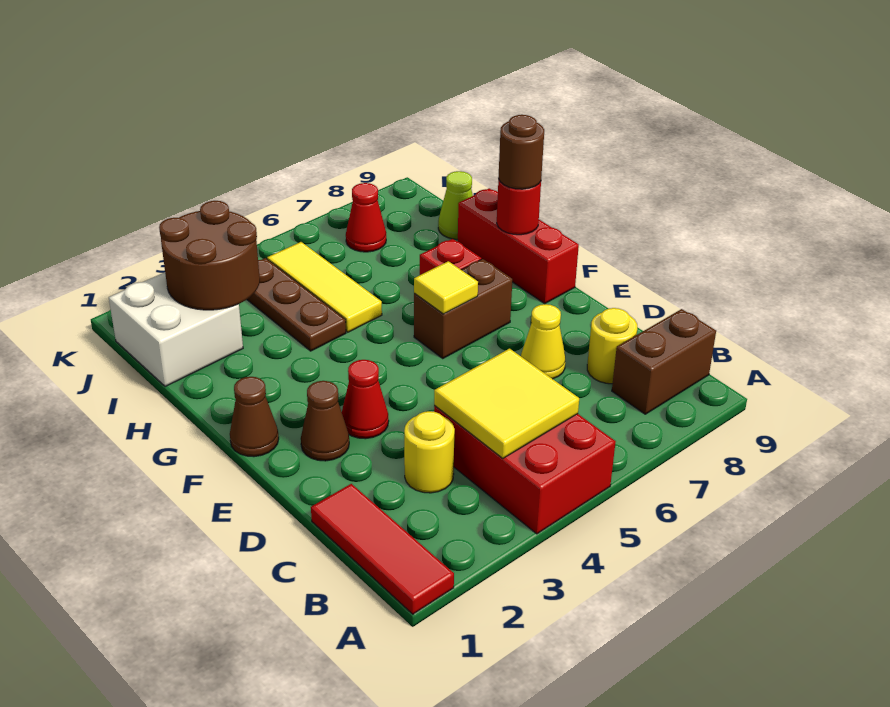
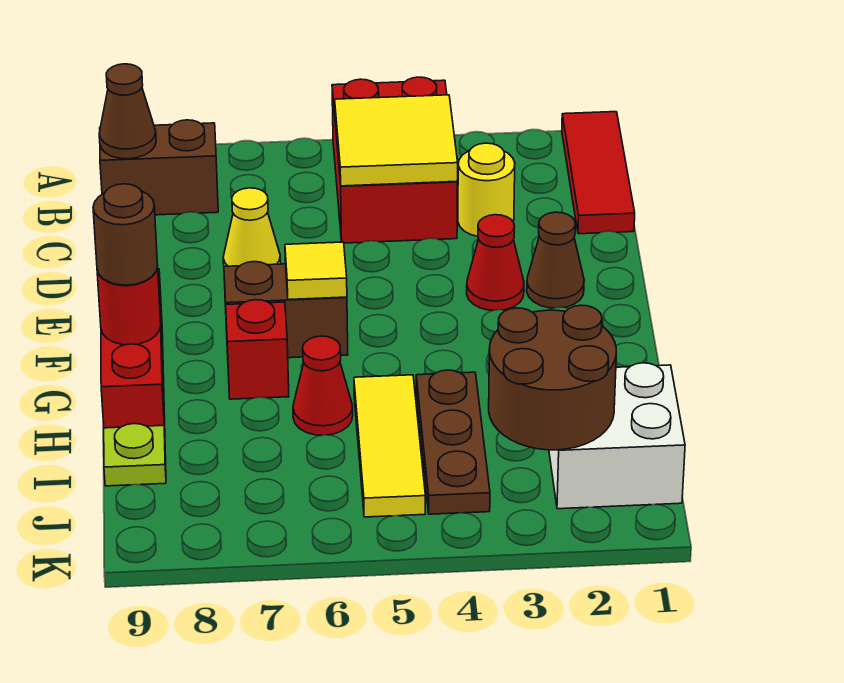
yellow 1x1 round brick [587,308,637,384] -> none
brown 1x1 cone [230,377,279,457] -> brown 1x1 cone moved to [99,64,156,159]
lime 1x1 cone [438,171,473,239] -> lime 1x1 plate [104,424,166,486]
red 1x1 cone [346,183,386,252] -> red 1x1 cone moved to [293,336,353,435]

